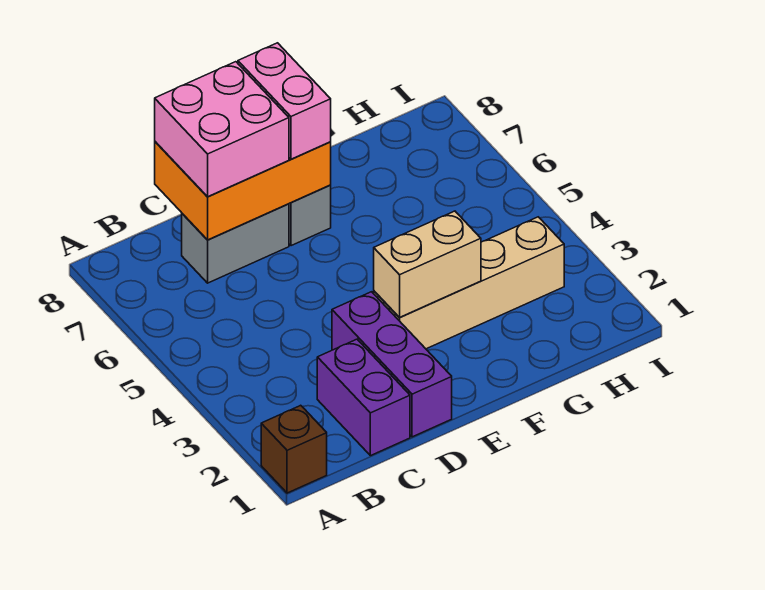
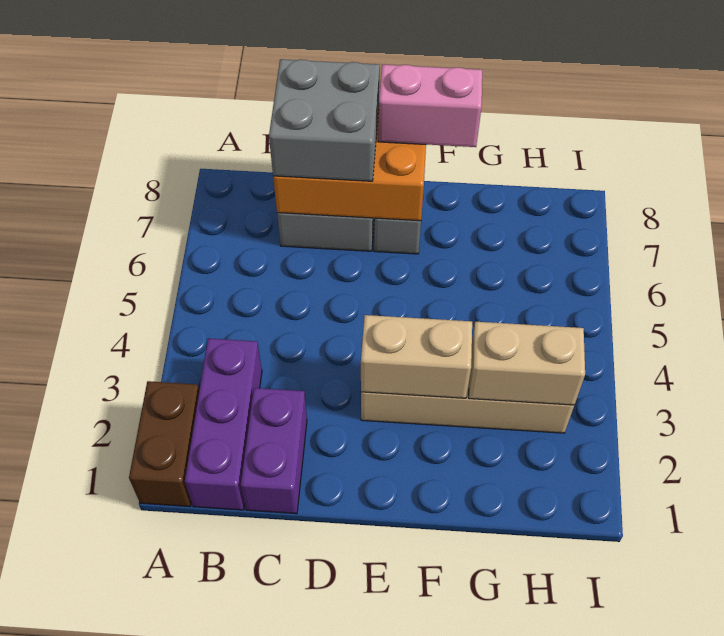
brown 1x1 brick [261,405,327,493] -> brown 1x2 brick [129,381,199,507]
pink 2x2 brick [155,62,289,197] -> grey 2x2 brick [269,59,380,181]
purple 1x3 brick [332,292,452,437] -> purple 1x3 brick moved to [185,338,262,510]
pink 1x2 brick [238,43,331,159] -> pink 1x2 brick turned to [378,65,482,147]
none -> tan 1x2 brick [469,322,585,405]

